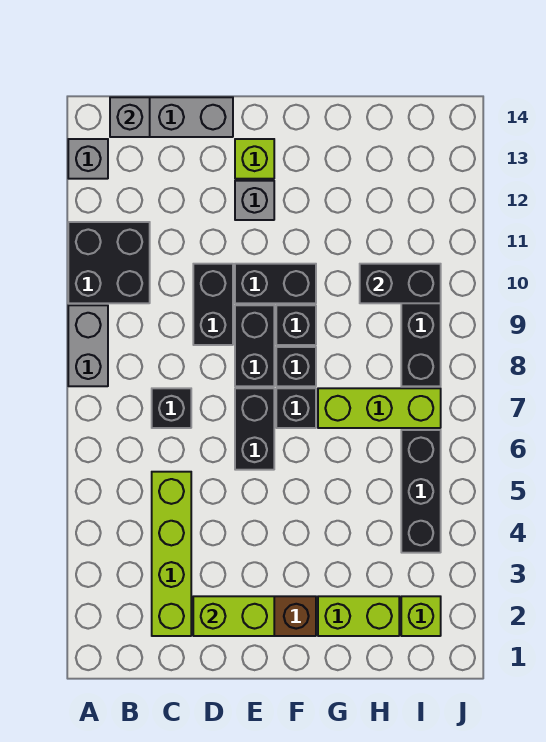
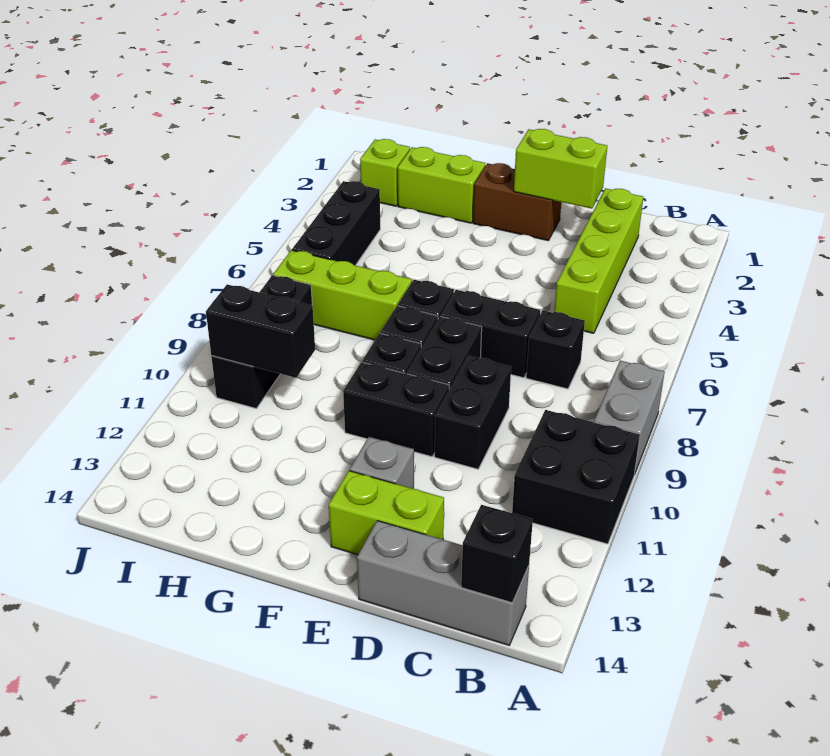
grey 1x1 brick [68,139,108,179] -> none
grey 1x1 brick [110,97,150,137] -> black 1x1 brick [461,505,533,603]
black 1x2 brick [235,388,274,470] -> black 1x2 brick turned to [441,290,540,378]
lime 1x1 brick [235,139,274,179] -> lime 1x2 brick [329,471,444,555]

